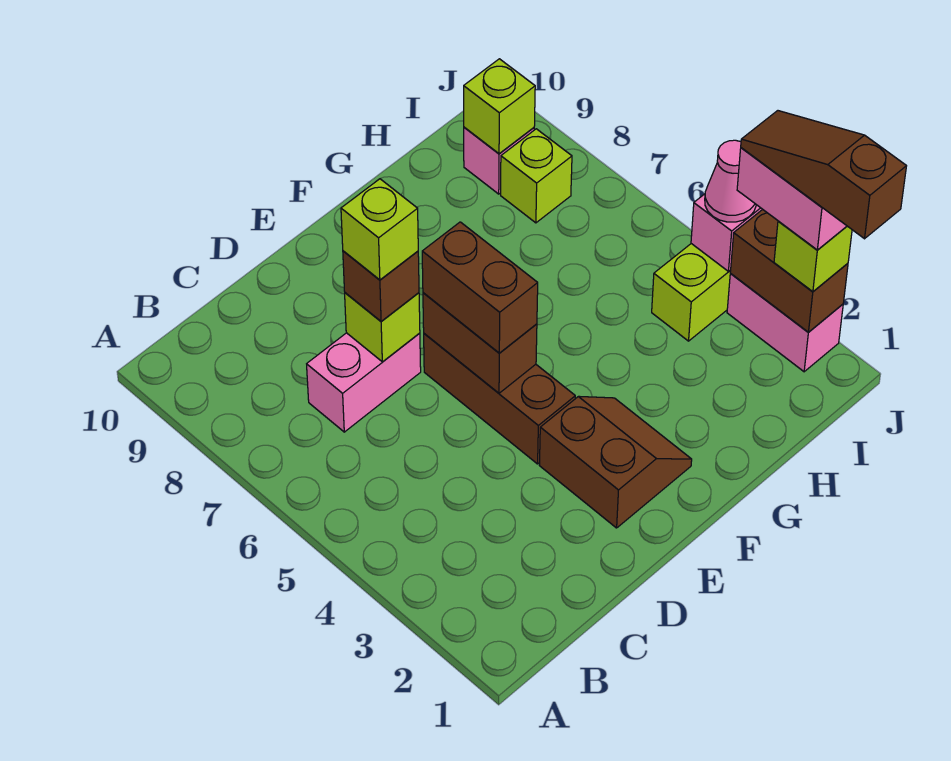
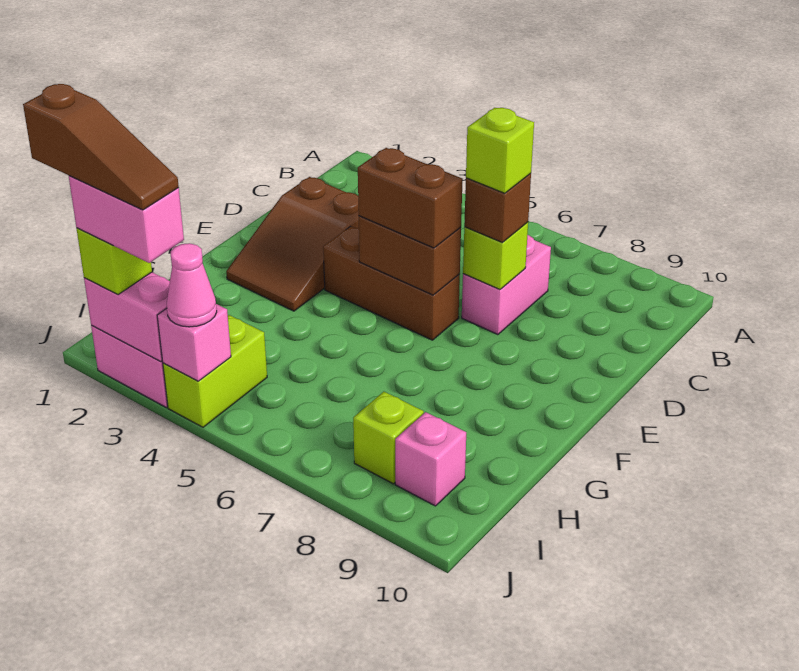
brown 2x2 slope [539,396,692,528] -> brown 2x3 slope [226,177,359,311]
lime 1x1 brick [464,59,535,154] -> none
brown 1x2 brick [730,209,848,332] -> pink 1x2 brick [84,272,170,362]

